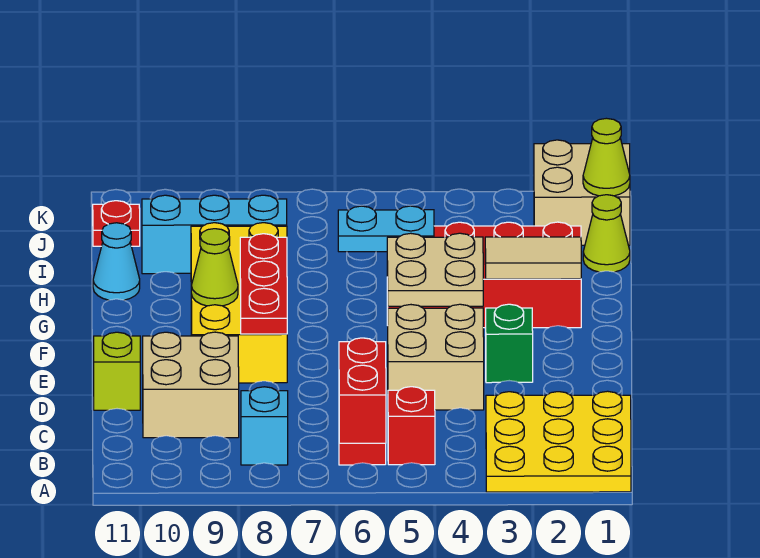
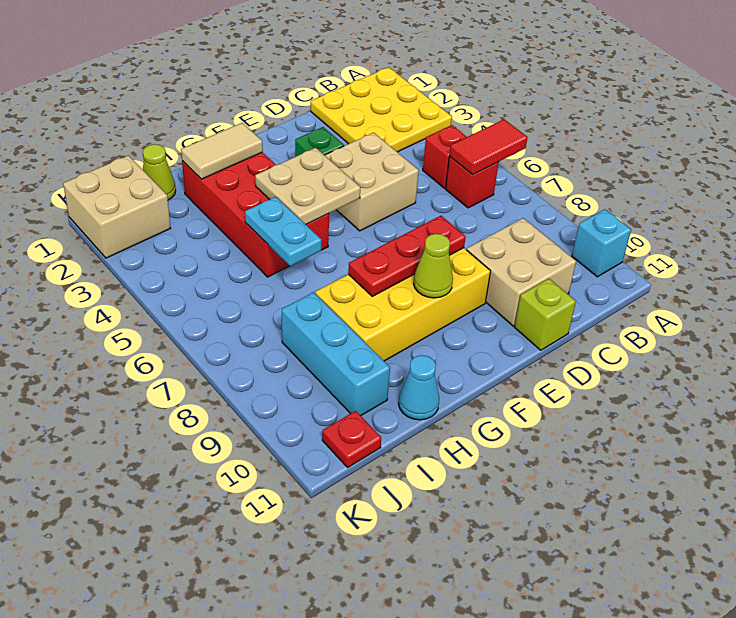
red 1x2 brick [339,338,386,443] -> red 1x2 tile [450,119,528,175]
cyan 1x1 brick [241,387,288,465] -> cyan 1x1 brick moved to [572,209,631,277]
tan 1x2 tile [485,237,581,279] -> tan 1x2 tile turned to [181,123,263,179]
lime 1x1 cone [583,118,630,196] -> none

